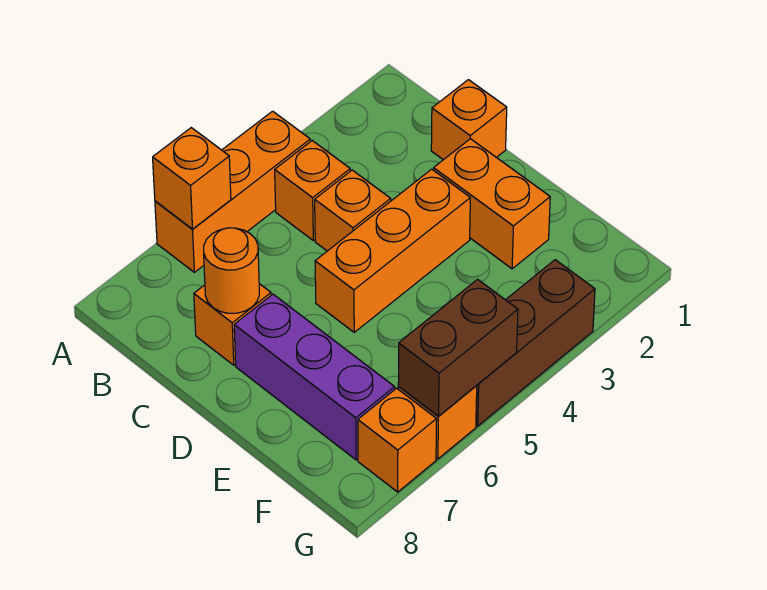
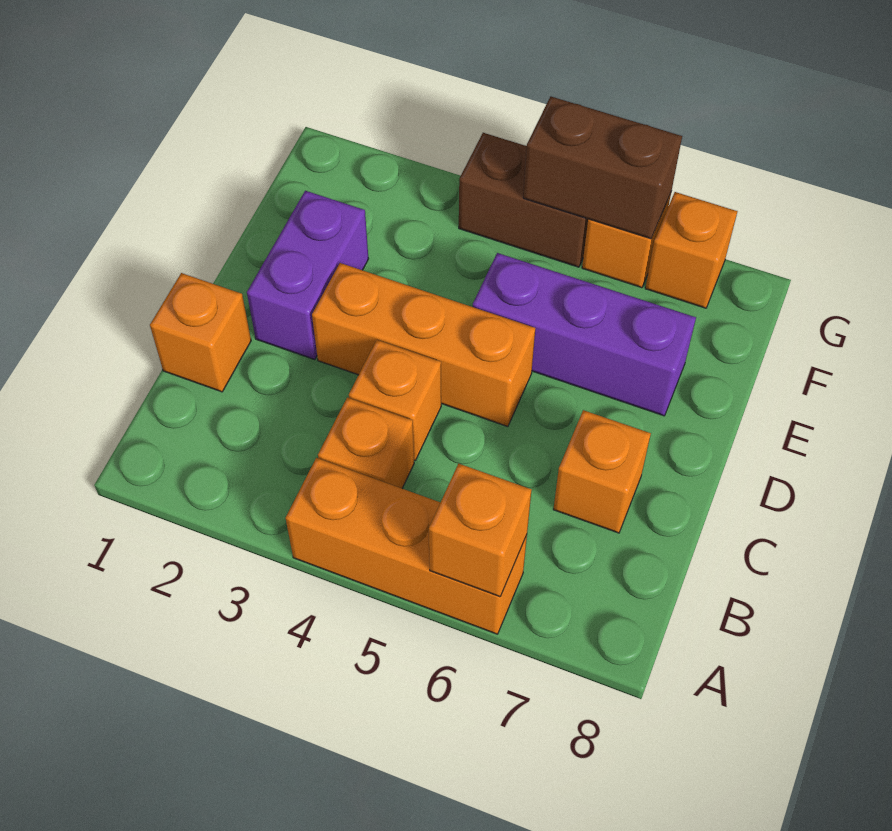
orange 1x1 round brick [204,228,259,313] -> none
orange 1x2 brick [434,139,550,269] -> purple 1x2 brick [247,191,368,360]
purple 1x3 brick [234,294,395,460] -> purple 1x3 brick turned to [473,253,696,416]
brown 1x3 brick [476,260,595,426] -> brown 1x2 brick [459,133,588,267]

